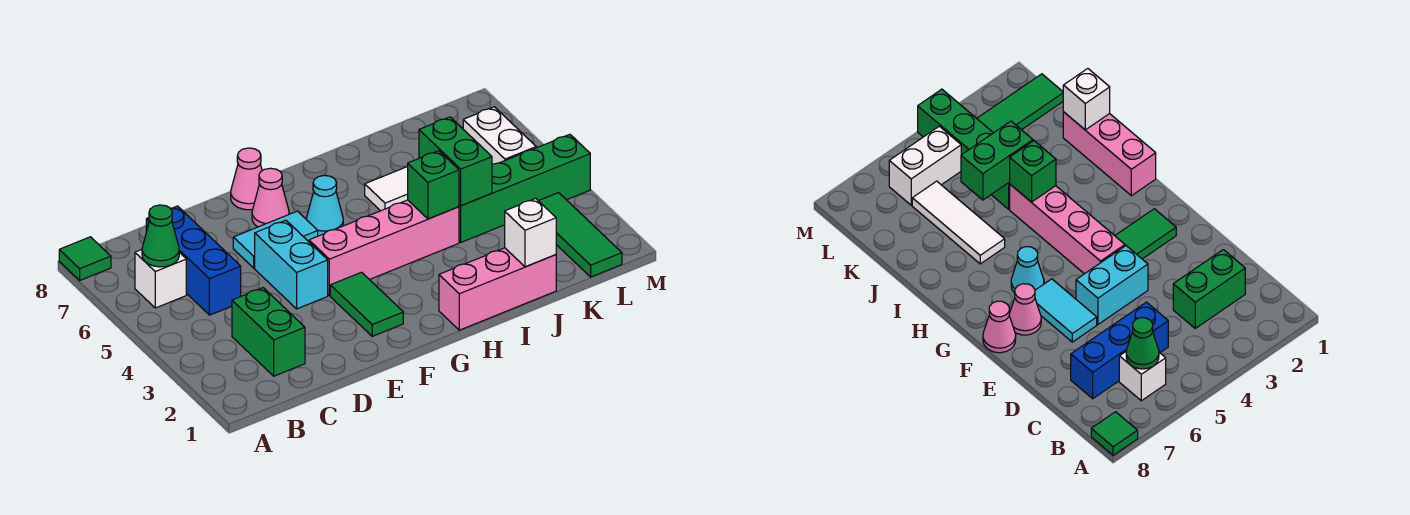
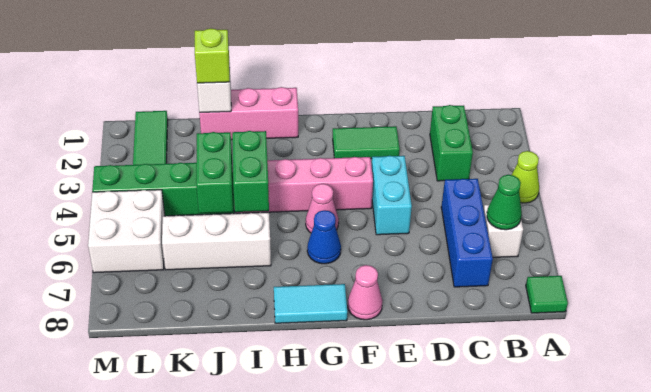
none -> lime 1x1 cone [512,151,539,203]
cyan 1x2 tile [233,211,318,268] -> cyan 1x2 tile moved to [274,284,347,323]
green 1x2 tile [330,272,403,336] -> green 1x2 tile turned to [333,126,400,159]
pink 1x1 cone [252,168,289,227] -> pink 1x1 cone moved to [306,184,339,233]
cyan 1x1 cone [306,175,343,236] -> blue 1x1 cone [307,210,341,264]
green 1x1 brick [408,151,459,219] -> green 1x2 brick [232,131,269,212]
white 1x3 tile [365,167,408,211] -> white 1x3 brick [162,212,271,270]
none -> lime 1x1 brick [195,29,230,83]
white 1x2 brick [463,107,536,164] -> white 2x2 brick [88,190,165,273]

